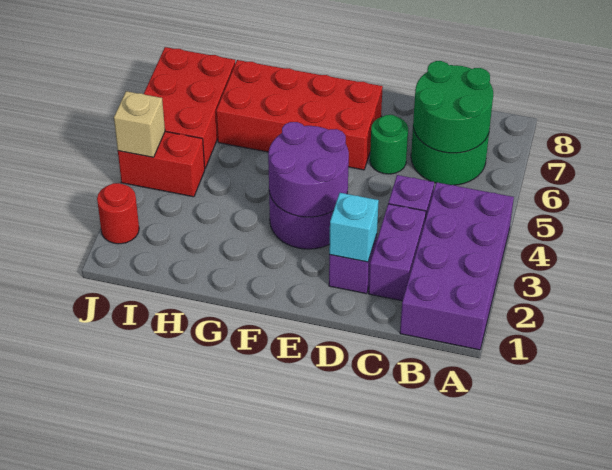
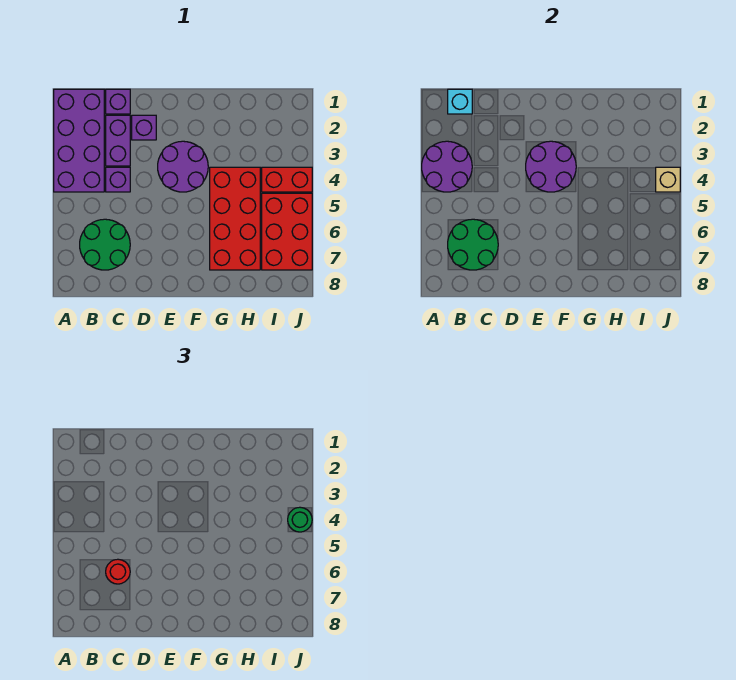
none -> purple 2x2 round brick [422,141,472,192]
none -> purple 1x1 brick [106,89,130,114]
cyan 1x1 brick [329,193,379,262] -> cyan 1x1 brick moved to [448,89,472,114]
green 1x1 round brick [370,115,408,174] -> green 1x1 round brick moved to [288,507,312,532]
red 2x4 brick [216,60,383,170] -> red 2x4 brick turned to [210,167,260,270]
red 1x1 round brick [97,183,139,244] -> red 1x1 round brick moved to [106,559,130,584]

